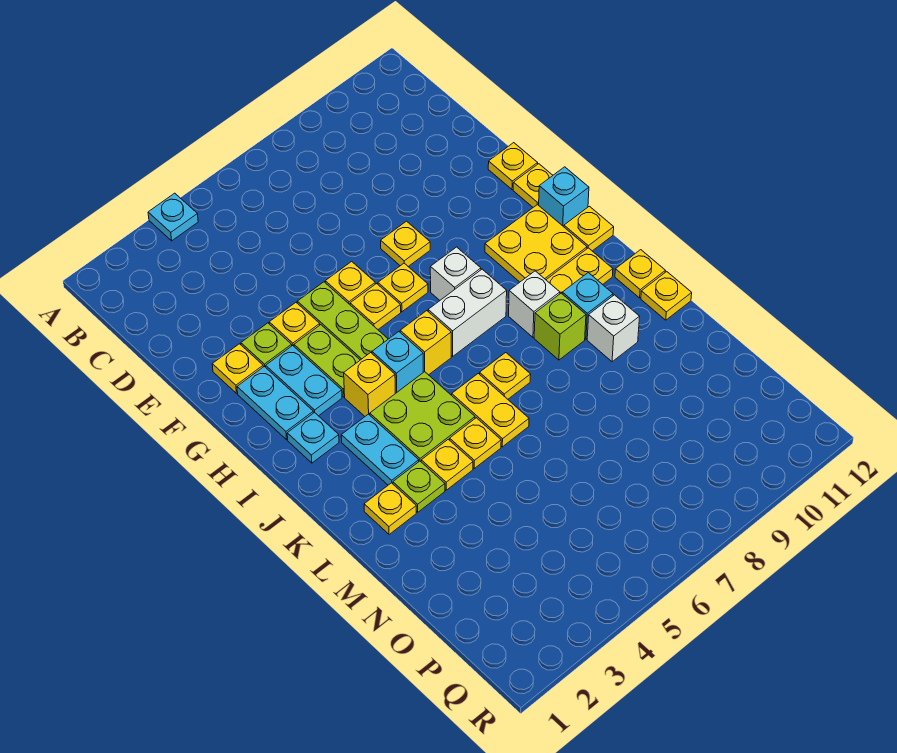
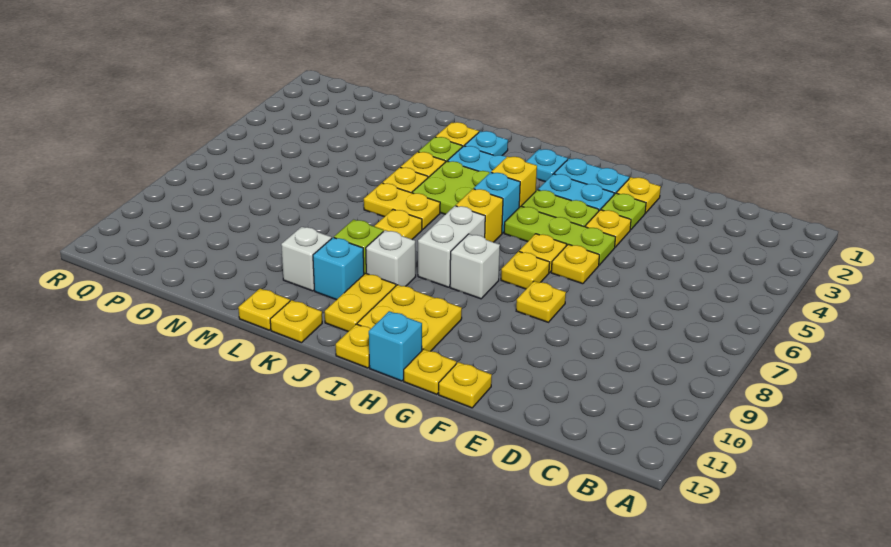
cyan 1x1 plate [148,193,198,241] -> cyan 1x1 plate moved to [465,131,508,156]

